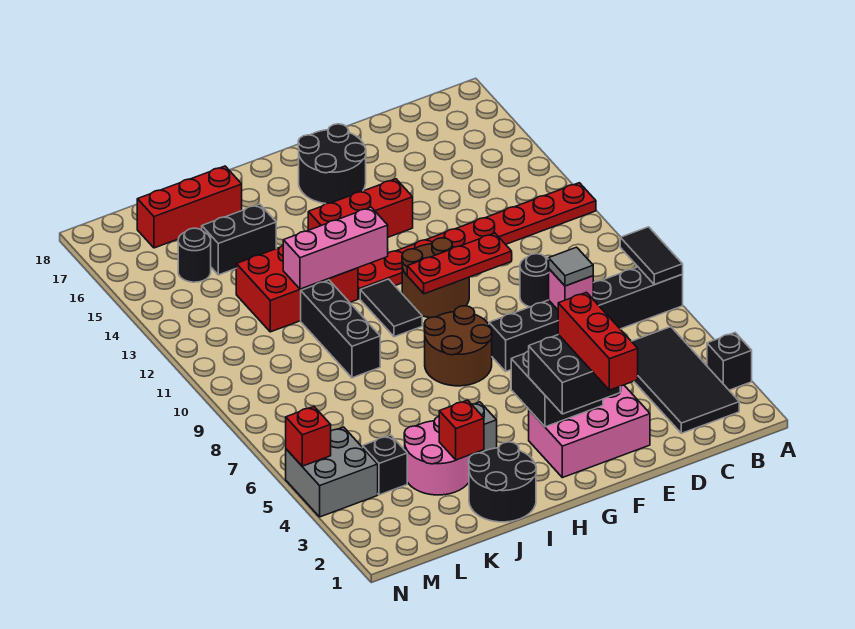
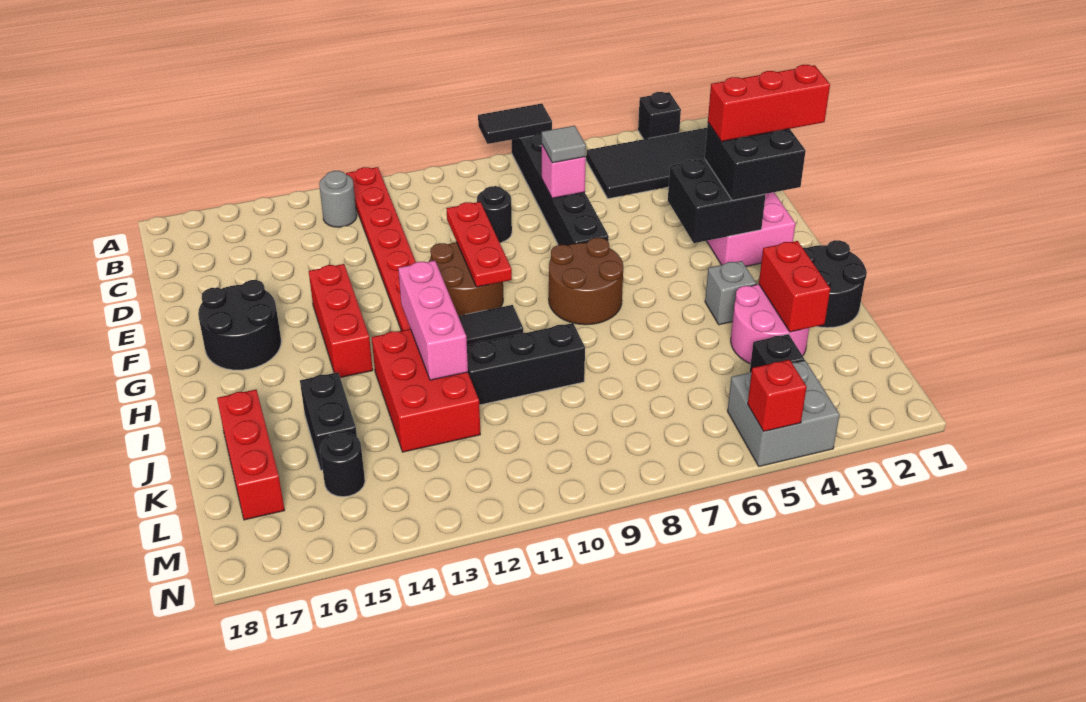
none -> grey 1x1 round brick [319,171,357,227]
red 1x1 brick [439,400,484,460] -> red 1x2 brick [759,241,830,332]

